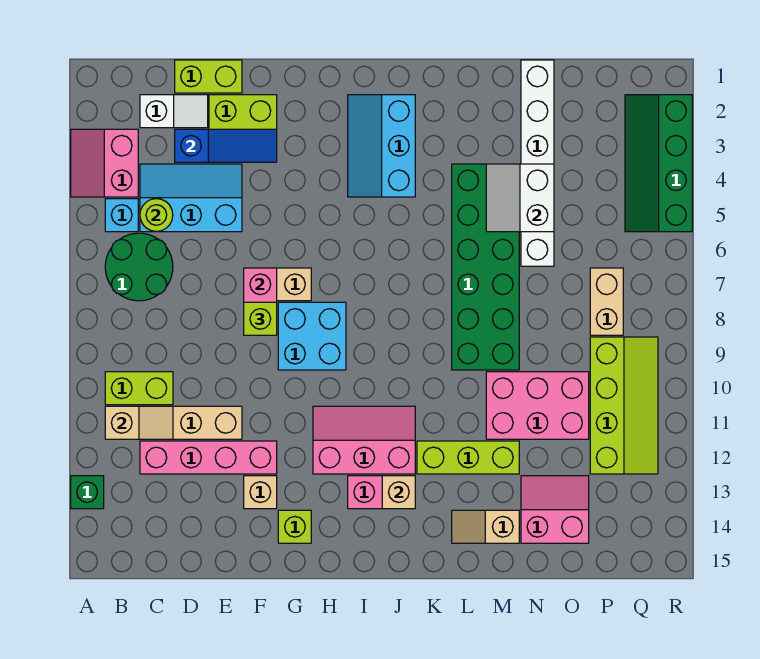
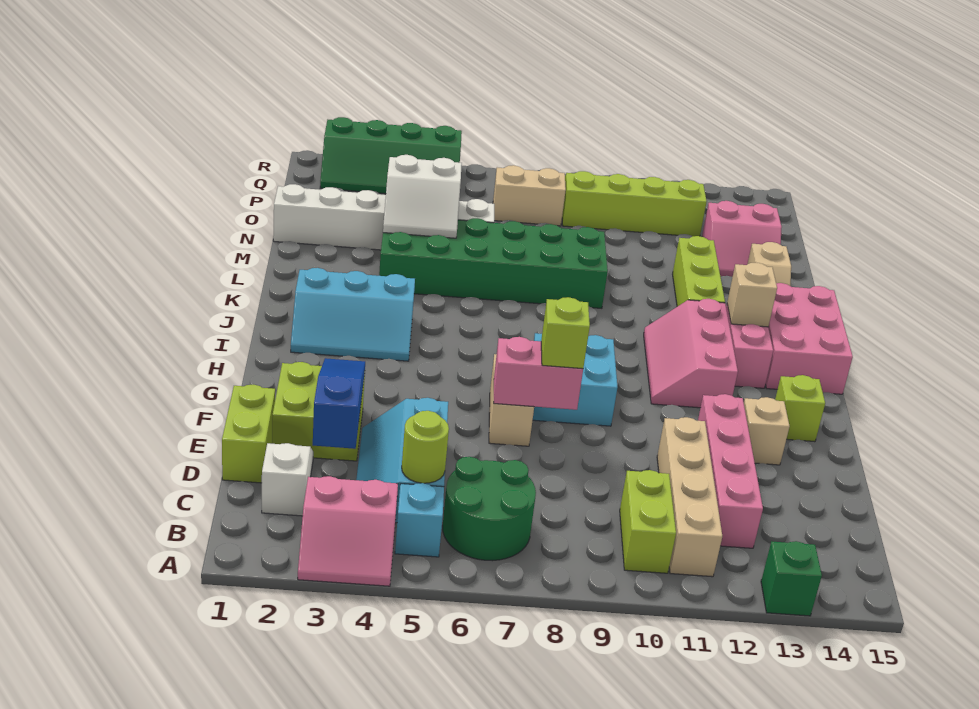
tan 1x2 slope [105,406,173,439] -> none
pink 2x3 brick [486,372,589,439] -> pink 2x3 brick moved to [765,283,853,394]
pink 2x2 slope [521,476,589,543] -> pink 2x2 slope turned to [702,201,782,277]

